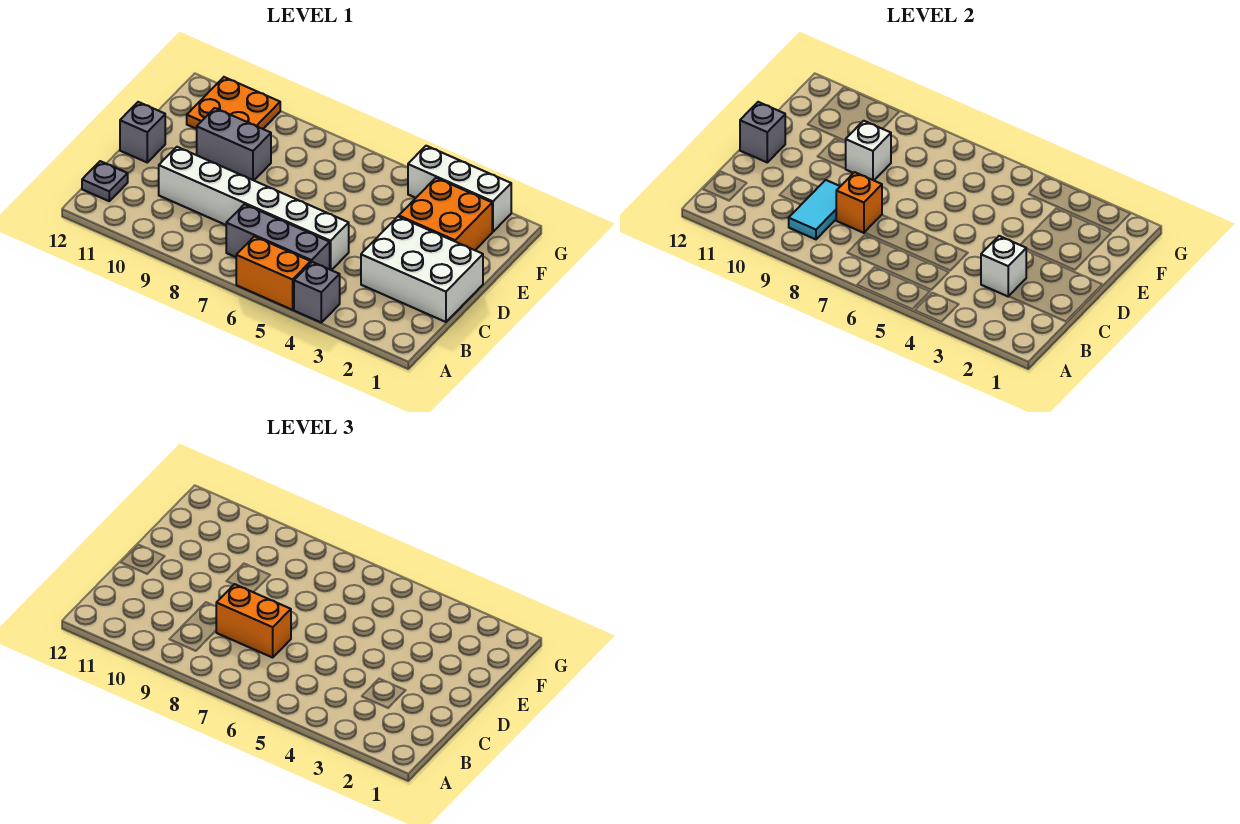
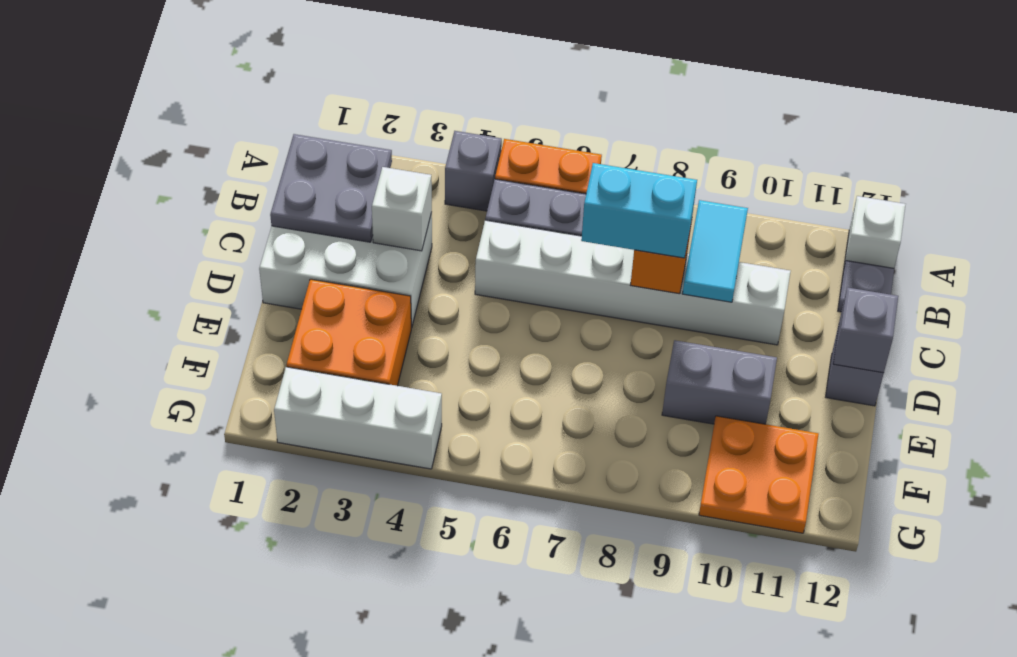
none -> grey 2x2 plate [270,134,392,242]
orange 1x2 brick [216,584,291,658] -> cyan 1x2 brick [581,163,697,258]
white 1x1 brick [846,121,891,180] -> white 1x1 brick moved to [844,196,906,268]

